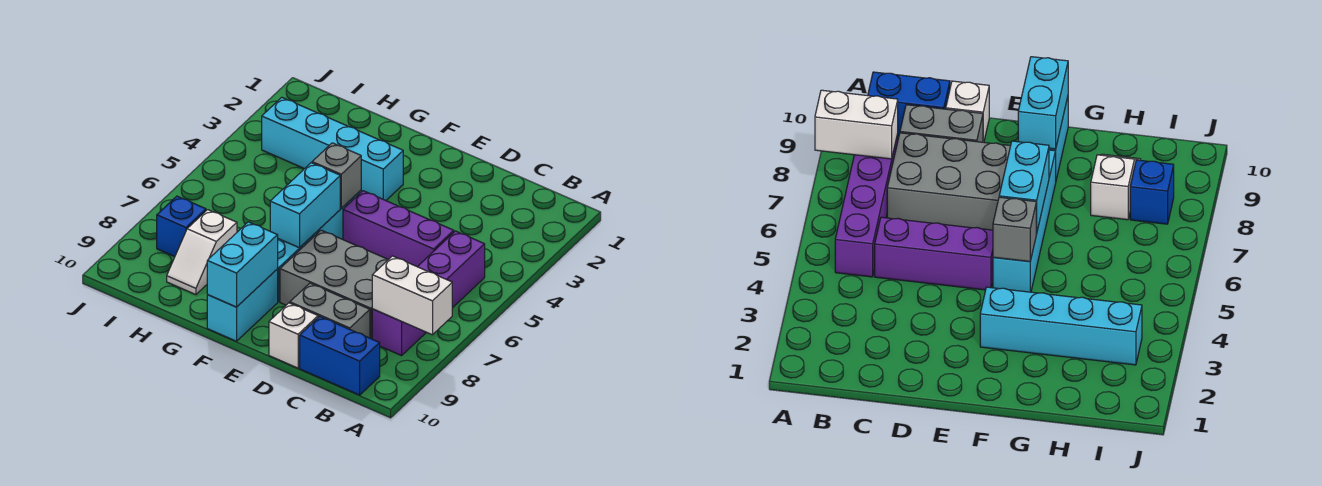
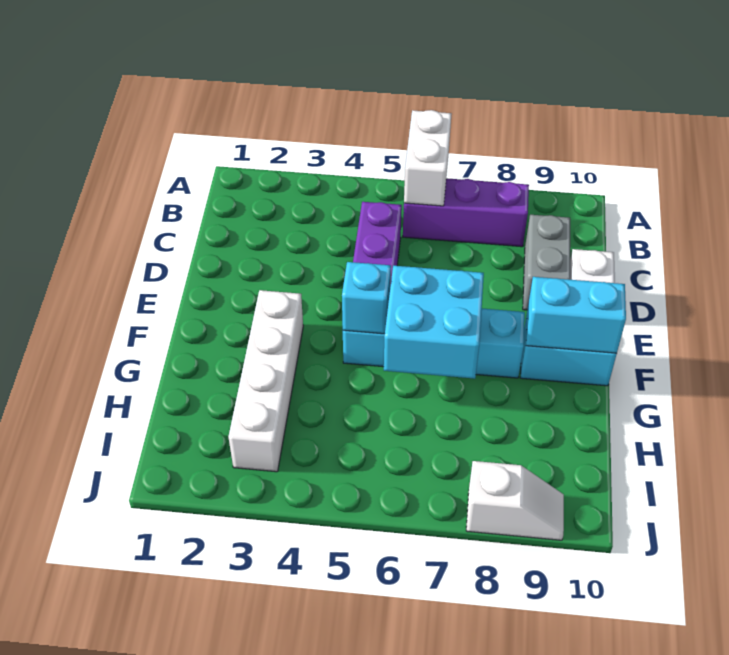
white 1x2 brick [372,256,452,335] -> white 1x2 brick moved to [404,110,451,206]
purple 1x4 brick [372,231,485,356] -> purple 1x3 brick [403,178,529,247]
blue 1x2 brick [300,316,380,395] -> none
grey 2x3 brick [280,230,388,339] -> none
cyan 1x4 brick [262,97,403,200] -> white 1x4 brick [228,290,303,472]
grey 1x1 brick [312,143,361,208] -> cyan 1x1 brick [342,262,391,334]
cyan 1x2 brick [270,163,340,248] -> cyan 2x2 brick [384,266,484,379]
white 1x2 slope [167,210,237,295] -> white 1x2 slope moved to [466,461,564,540]
blue 1x1 brick [157,196,206,257] -> none

